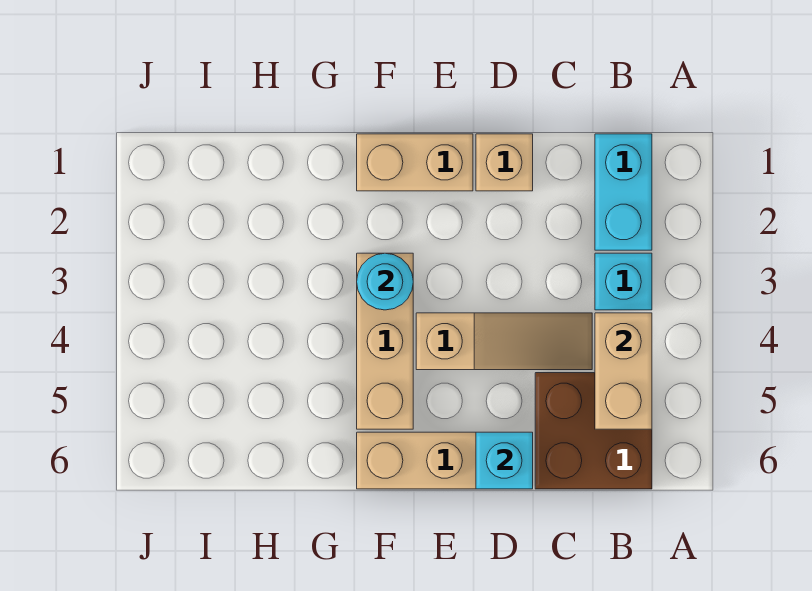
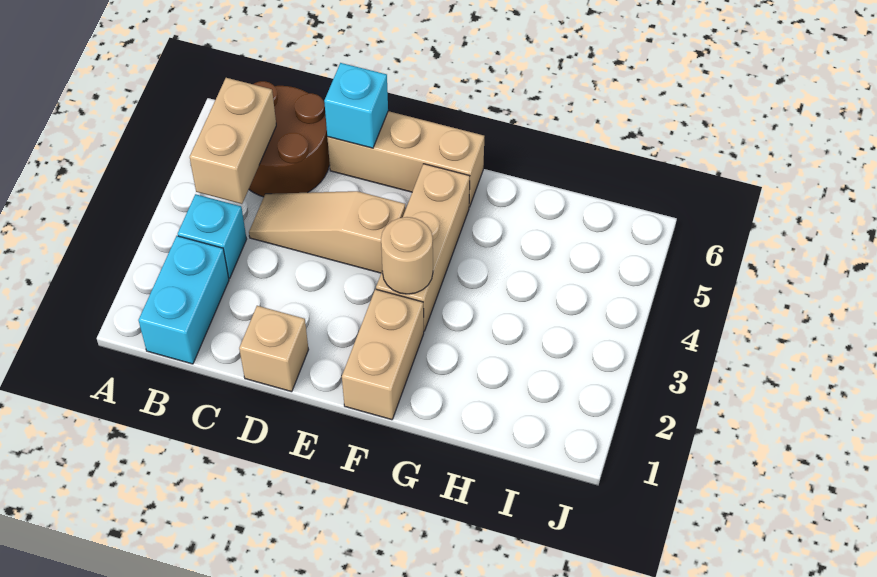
brown 2x2 brick [535,373,652,489] -> brown 2x2 round brick [249,81,330,197]
tan 1x2 brick [357,134,473,191] -> tan 1x2 brick turned to [342,289,424,420]
cyan 1x1 round brick [357,253,413,310] -> tan 1x1 round brick [381,217,433,294]

